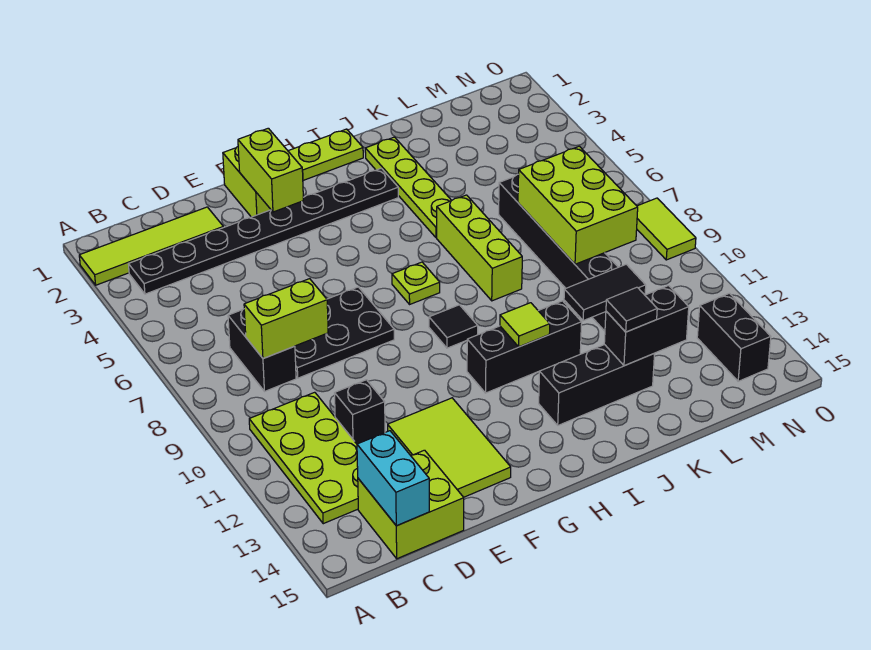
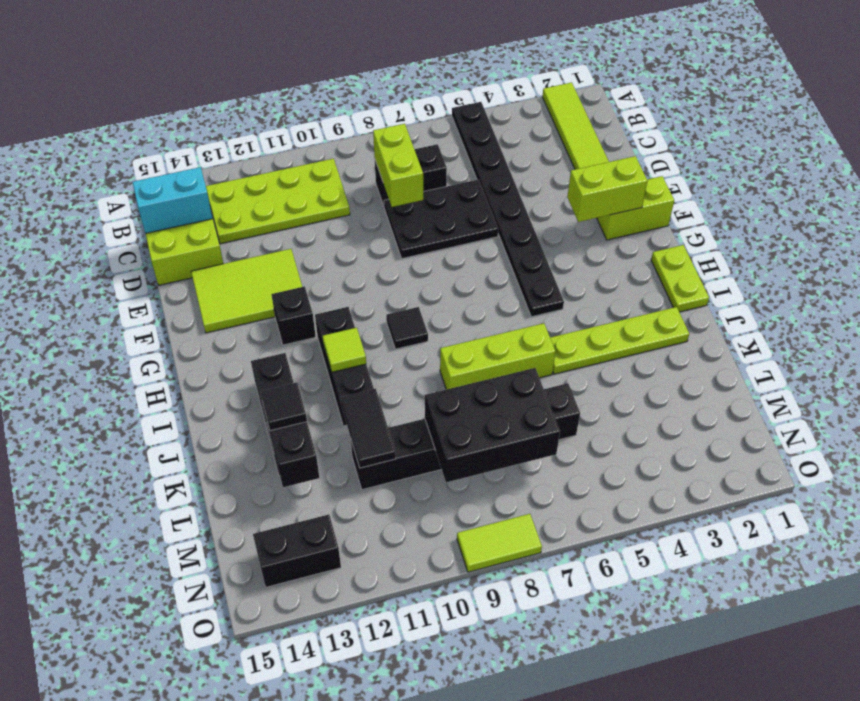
black 1x8 plate [128,168,398,294] -> black 1x8 plate moved to [452,102,564,317]
black 2x3 plate [295,287,394,378] -> black 2x3 plate turned to [384,179,498,259]
black 1x1 brick [335,380,385,444] -> black 1x1 brick moved to [271,286,316,345]
lime 1x1 plate [392,262,440,304] -> none
lime 2x3 brick [518,146,638,264] -> black 2x3 brick [425,368,560,482]

